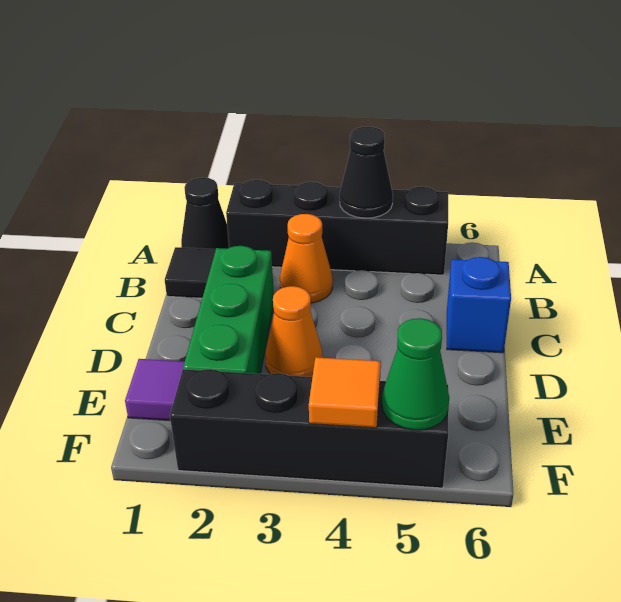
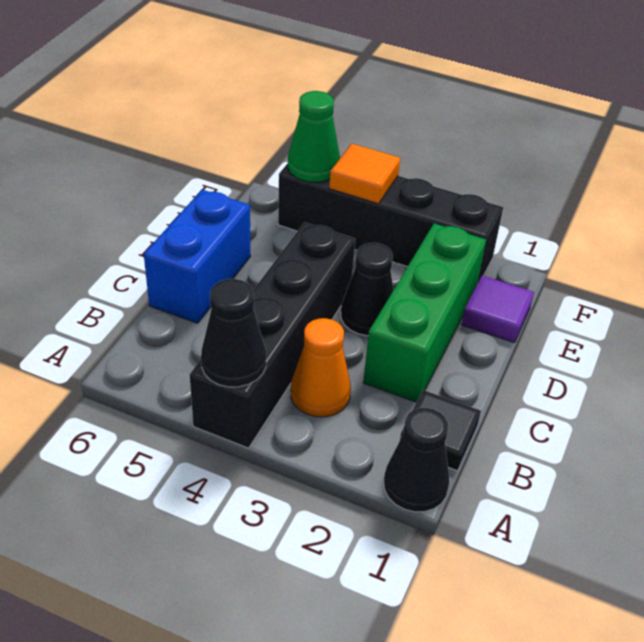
black 1x4 brick [226,180,448,275] -> black 1x4 brick turned to [190,222,355,448]
blue 1x1 brick [447,257,511,353] -> blue 1x2 brick [144,190,251,323]
orange 1x1 cone [265,286,322,377] -> black 1x1 cone [341,243,394,336]

